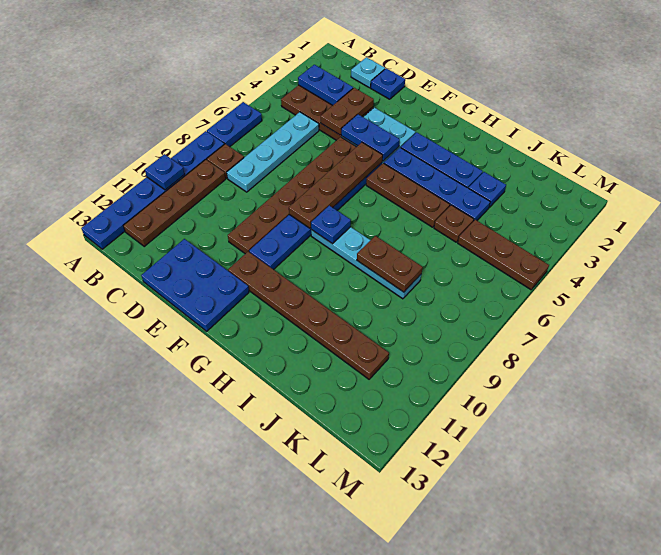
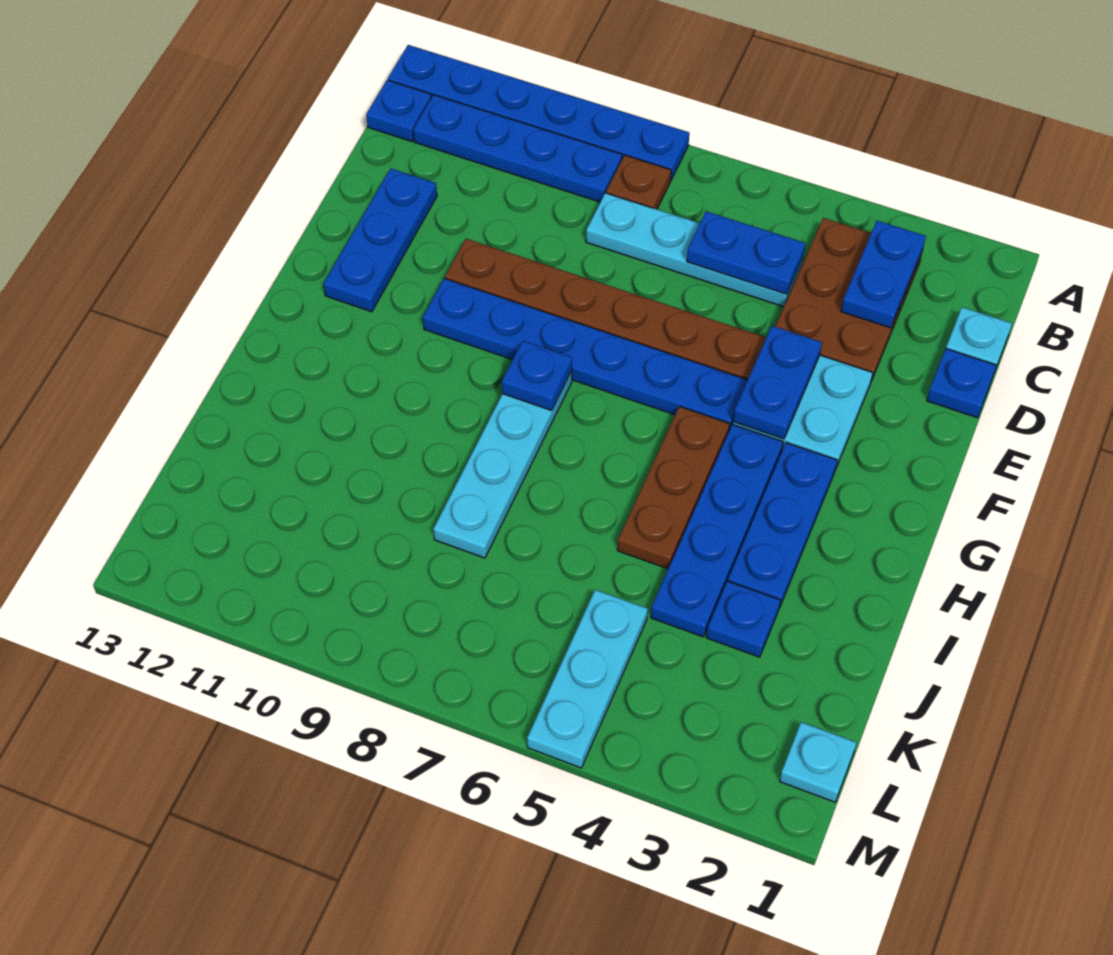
blue 1x2 plate [207,102,262,147] -> blue 1x2 plate moved to [687,211,805,294]
blue 1x1 plate [145,154,185,190] -> blue 1x1 plate moved to [366,80,431,142]
brown 1x4 plate [123,160,226,247] -> blue 1x4 plate [413,95,622,202]
brown 1x2 plate [321,88,374,135] -> none
blue 2x3 plate [141,239,249,331] -> blue 1x3 plate [324,169,437,312]
brown 1x4 plate [289,142,383,228] -> none
brown 1x6 plate [228,252,389,379] -> none
brown 1x2 plate [357,236,423,292] -> none
brown 1x1 plate [434,205,474,242] -> none
brown 1x3 plate [458,220,549,290] -> cyan 1x3 plate [527,590,648,768]
none -> cyan 1x1 plate [780,722,857,802]

